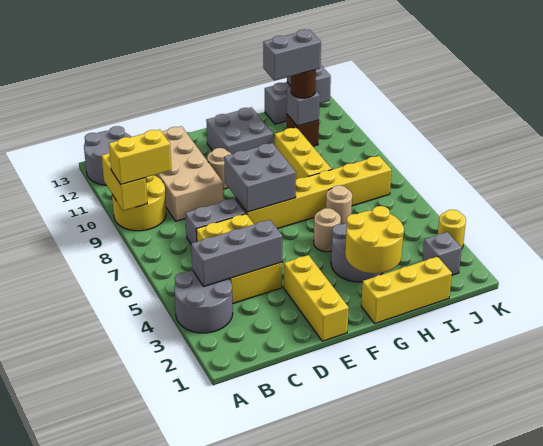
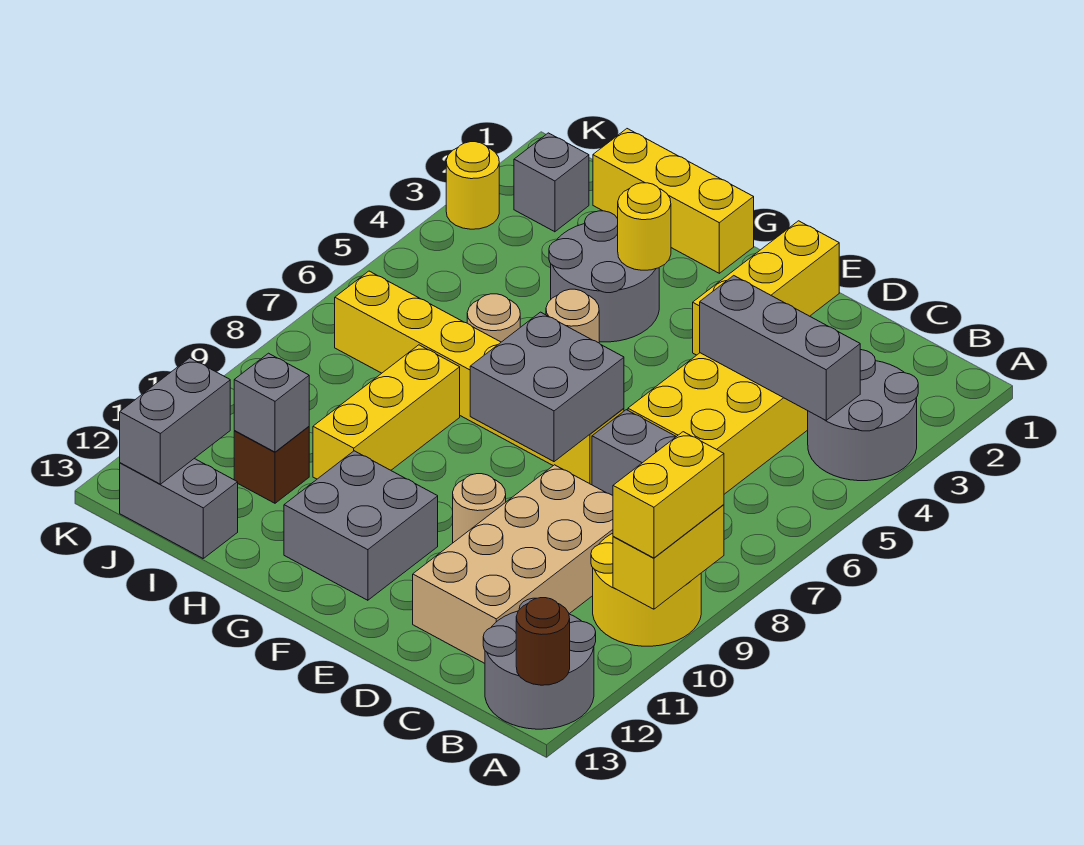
yellow 1x2 brick [109,129,171,184] -> yellow 1x2 brick turned to [613,432,724,558]
yellow 2x2 round brick [345,206,404,273] -> yellow 1x1 round brick [617,183,671,270]
grey 1x2 brick [263,29,321,81] -> none
brown 1x1 round brick [291,70,316,98] -> brown 1x1 round brick moved to [516,598,570,685]

